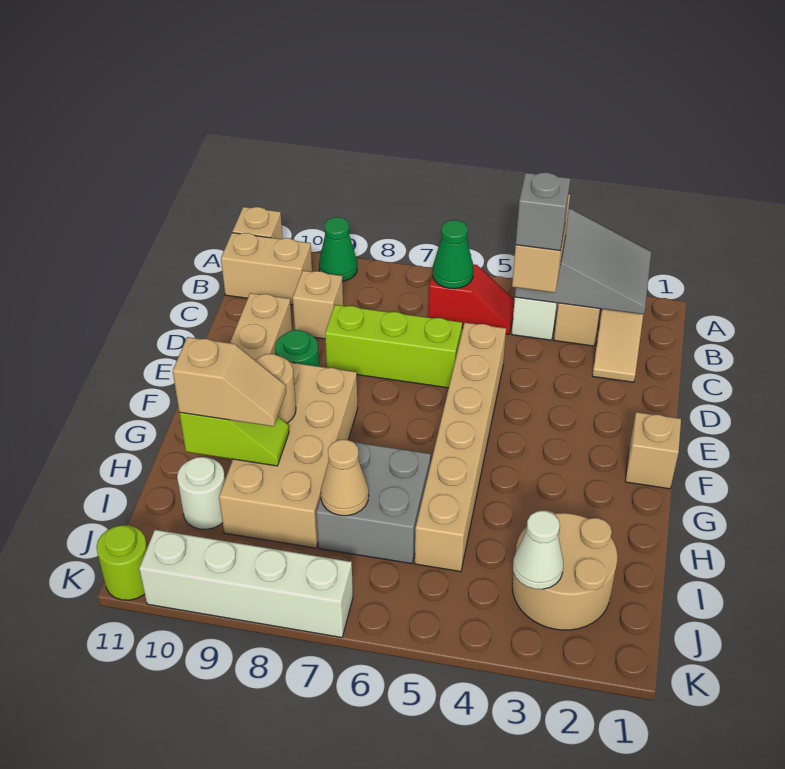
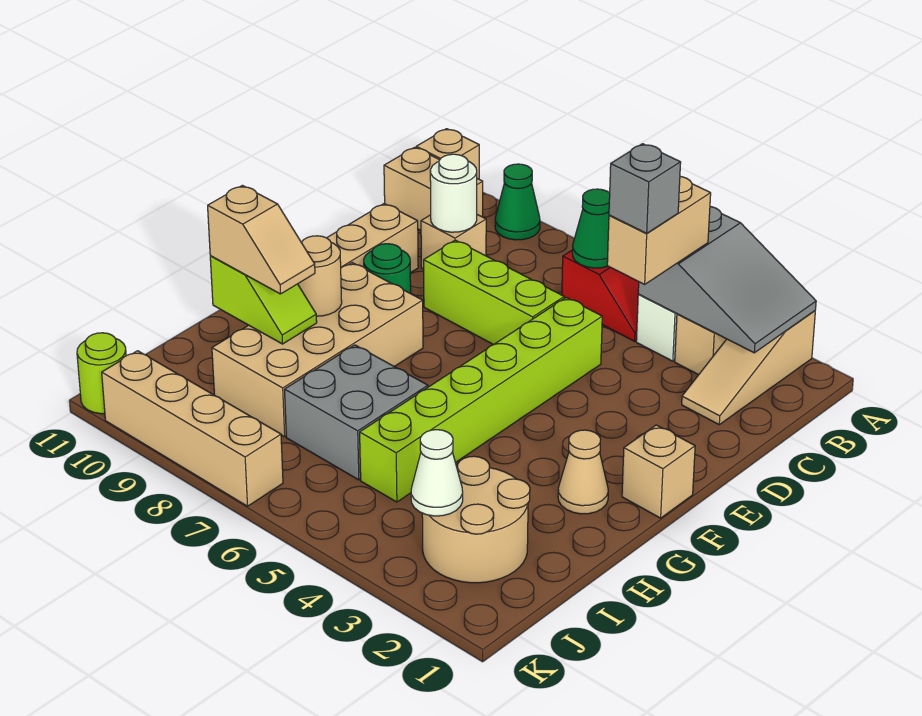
tan 1x6 brick [415,323,506,572] -> lime 1x6 brick [360,298,602,502]
tan 1x1 cone [321,440,369,516] -> tan 1x1 cone moved to [558,430,608,514]
white 1x1 round brick [177,457,225,529] -> white 1x1 round brick moved to [430,154,477,232]
white 1x4 brick [139,530,353,638] -> tan 1x4 brick [102,351,283,506]

